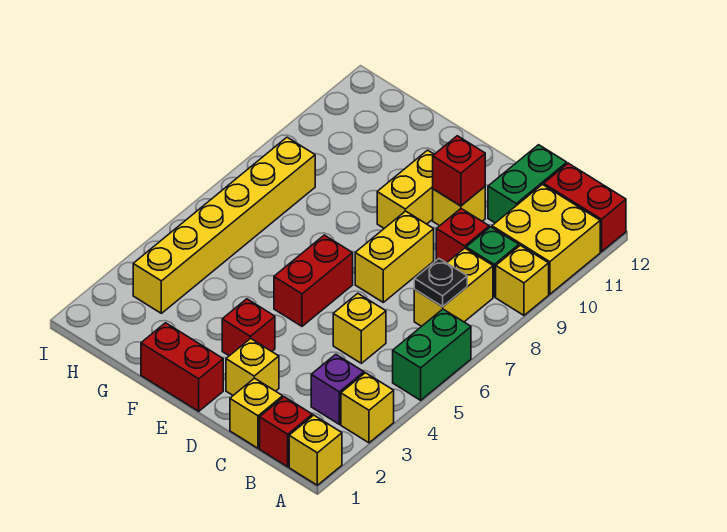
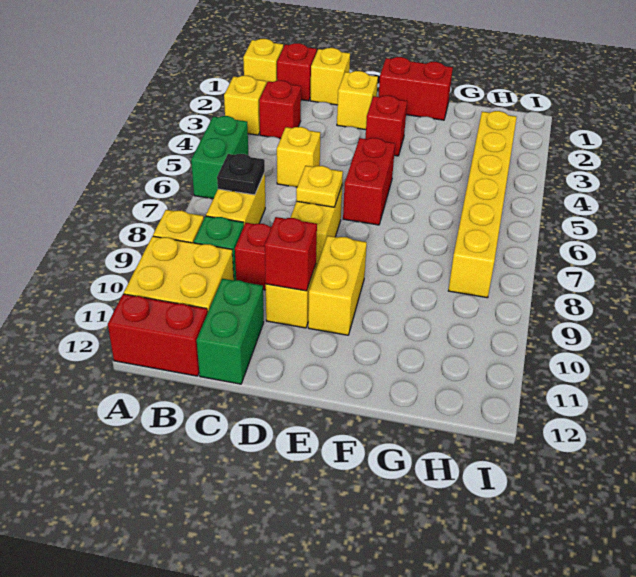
purple 1x1 brick [311,354,364,424] -> red 1x1 brick [259,81,301,139]
none -> yellow 1x1 plate [296,166,343,207]

